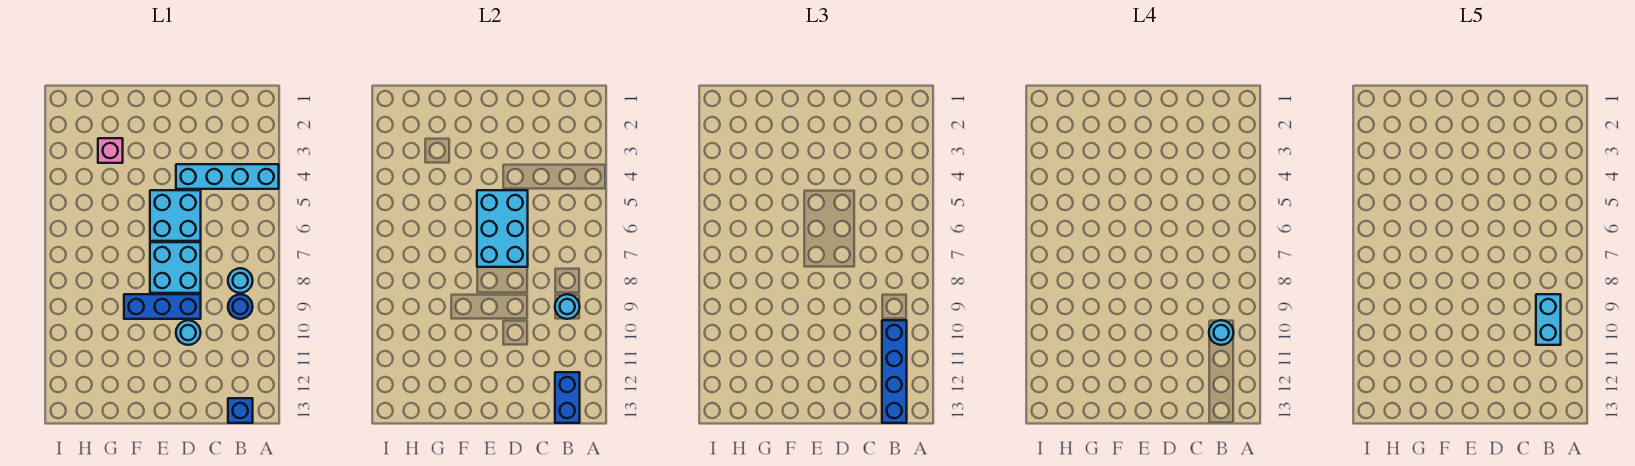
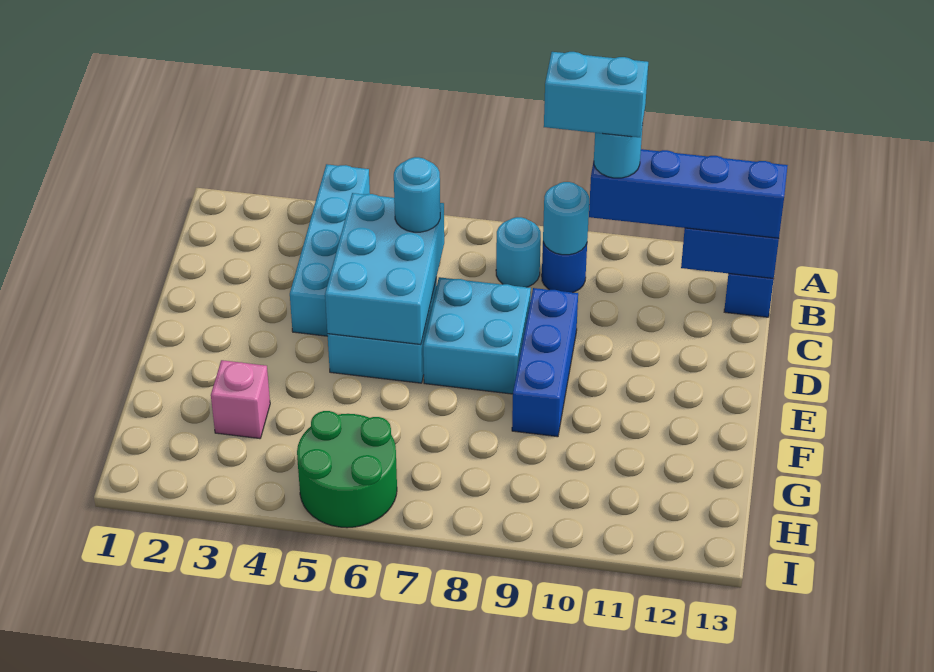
cyan 2x3 brick [477,190,528,267] -> cyan 2x3 brick turned to [325,193,444,345]
cyan 1x1 round brick [176,320,201,345] -> cyan 1x1 round brick moved to [394,157,440,232]
none -> green 2x2 round brick [297,411,397,528]

